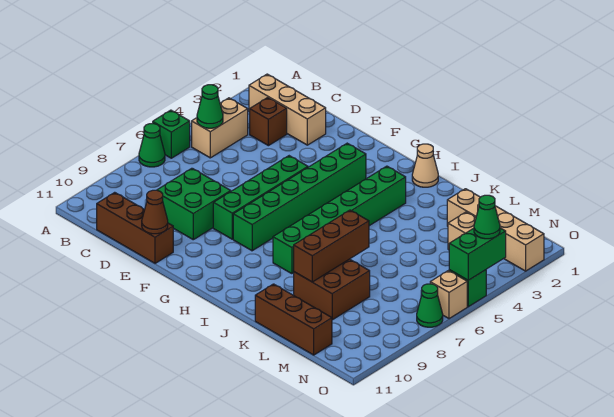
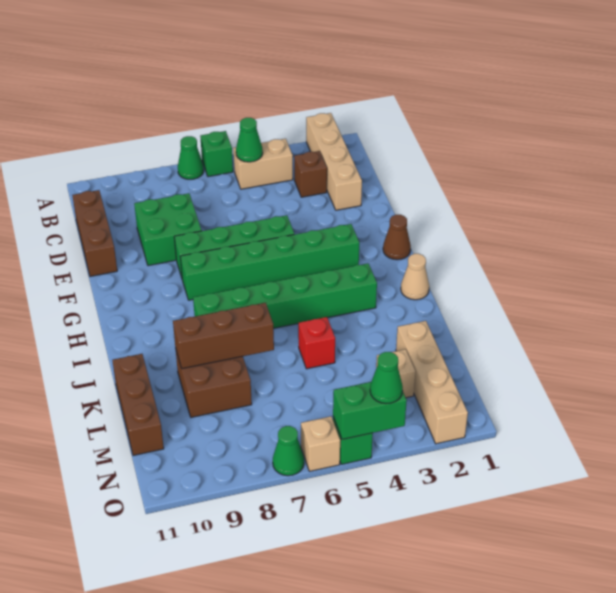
tan 1x3 brick [249,74,326,145] -> tan 1x4 brick [306,113,362,210]
brown 1x1 cone [142,190,168,234] -> brown 1x1 cone moved to [383,215,411,260]
none -> red 1x1 brick [298,317,335,369]

